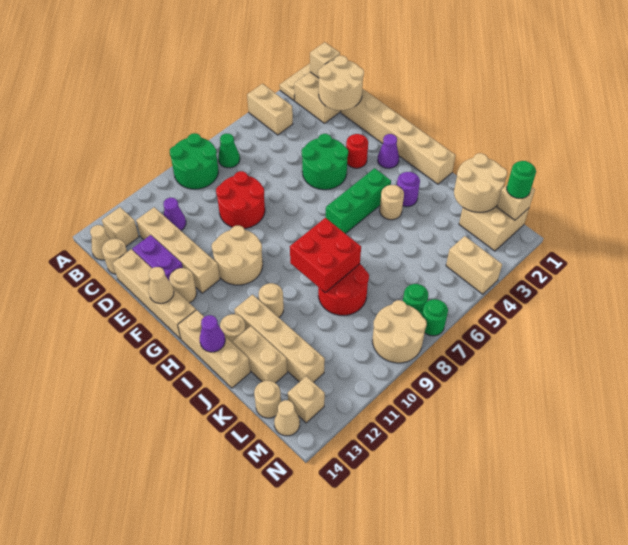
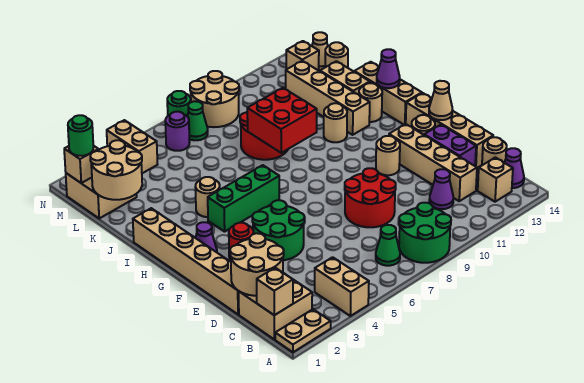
tan 1x1 cone [90,225,110,260] -> purple 1x1 cone [504,148,524,188]
tan 2x2 round brick [212,226,263,285] -> tan 1x1 round brick [376,136,400,175]
purple 1x1 round brick [397,172,420,207] -> purple 1x1 round brick moved to [165,112,190,151]
green 1x1 round brick [403,284,428,315] -> green 1x1 cone [187,101,208,140]

